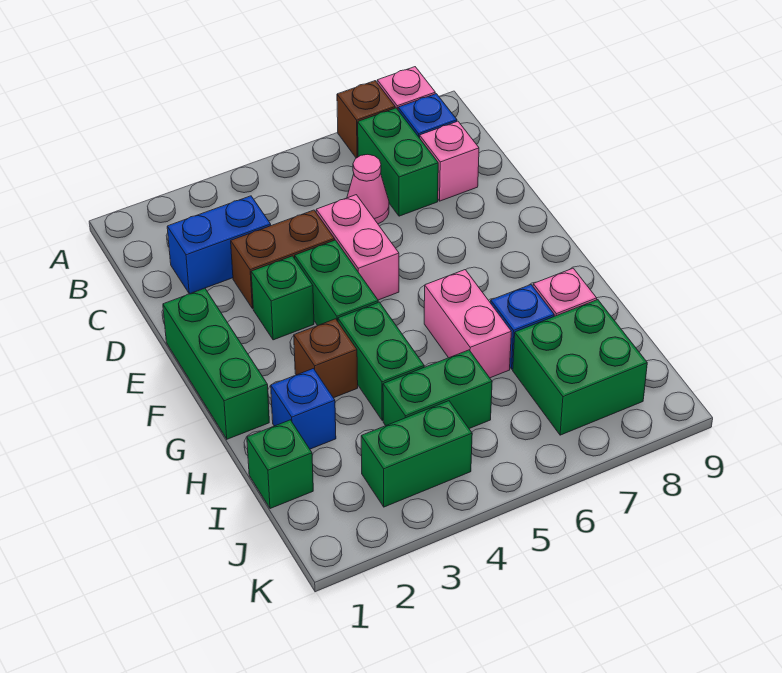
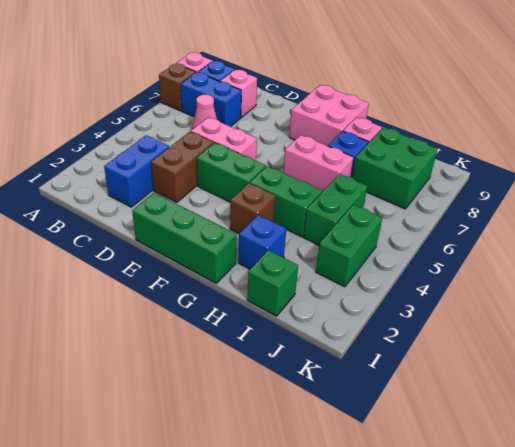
green 1x2 brick [358,108,438,216] -> blue 1x2 brick [181,73,241,127]
green 1x1 brick [251,256,314,340] -> none
none -> pink 2x2 brick [289,85,369,146]

